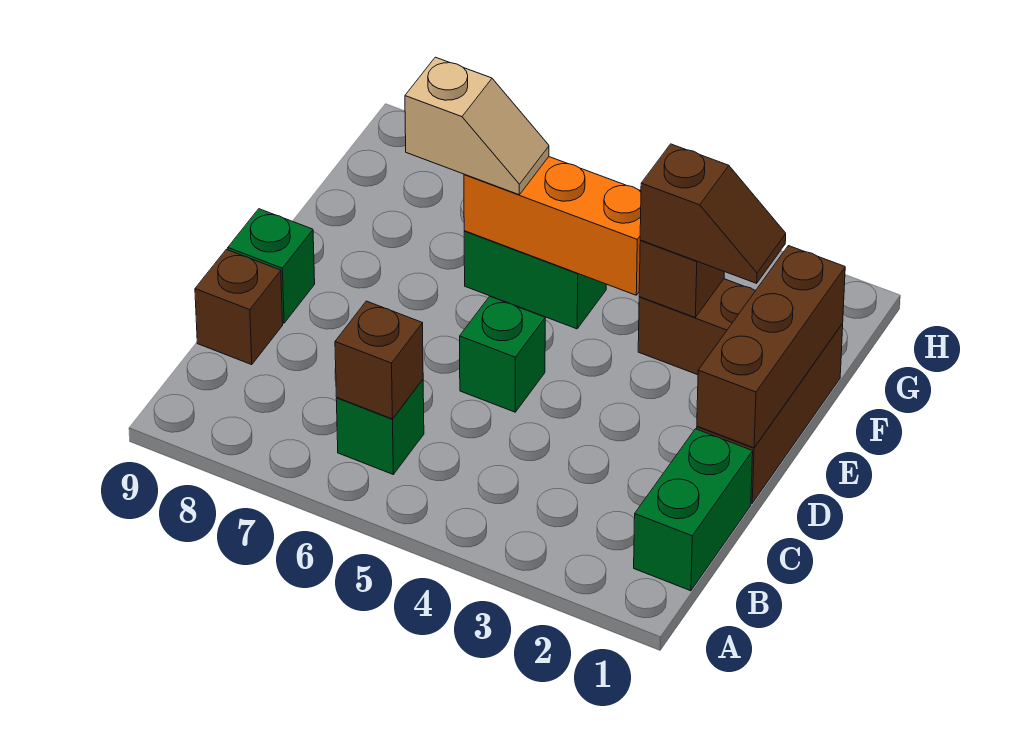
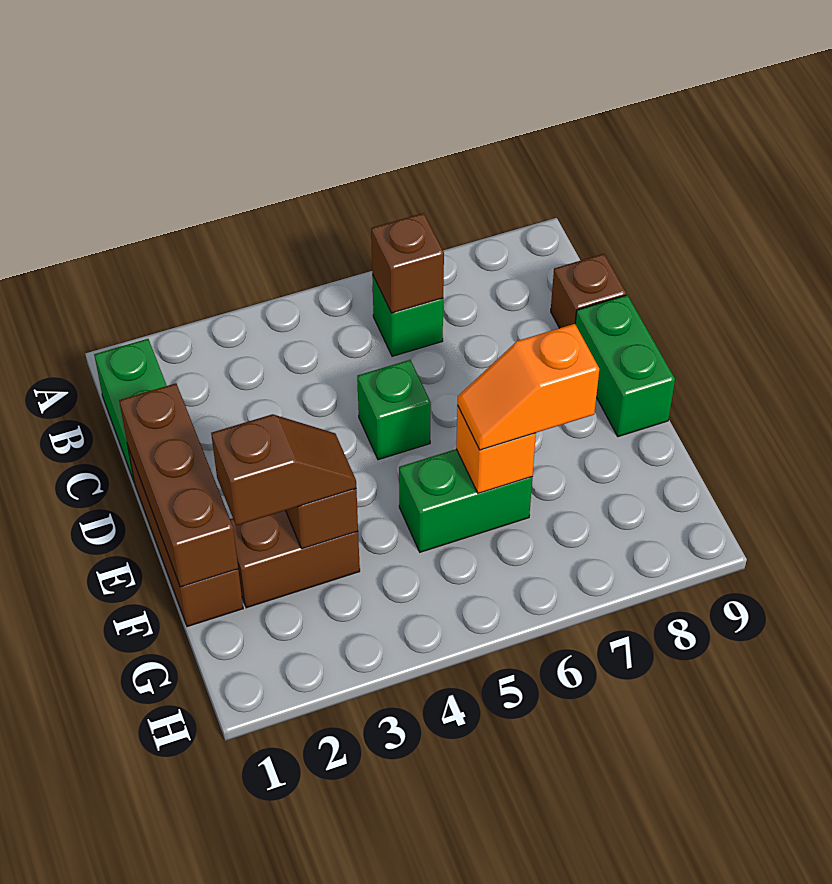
green 1x1 brick [228,209,315,323] -> green 1x2 brick [575,295,675,437]
brown 1x2 slope [640,144,786,283] -> brown 1x2 slope turned to [211,414,356,526]
orange 1x3 brick [464,157,641,295] -> orange 1x1 brick [456,405,536,493]
tan 1x2 slope [405,57,549,195] -> orange 1x2 slope [457,324,599,450]

